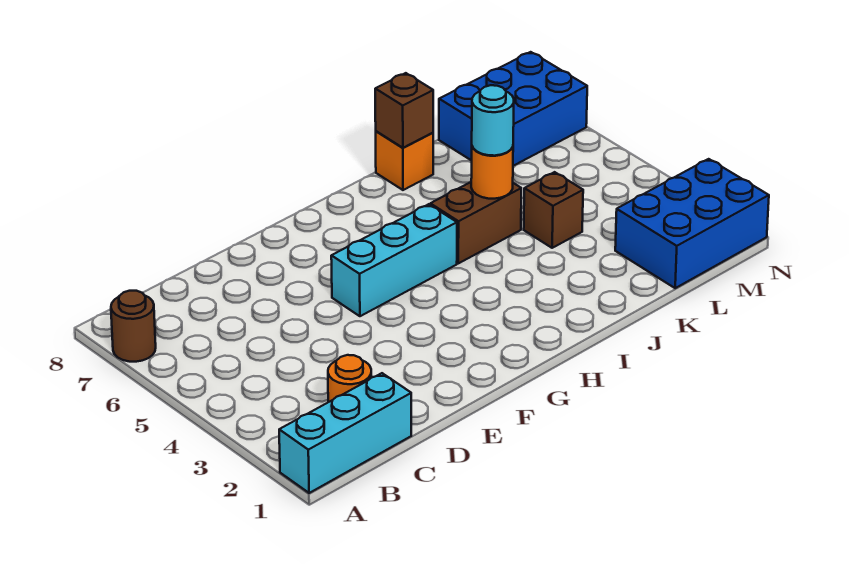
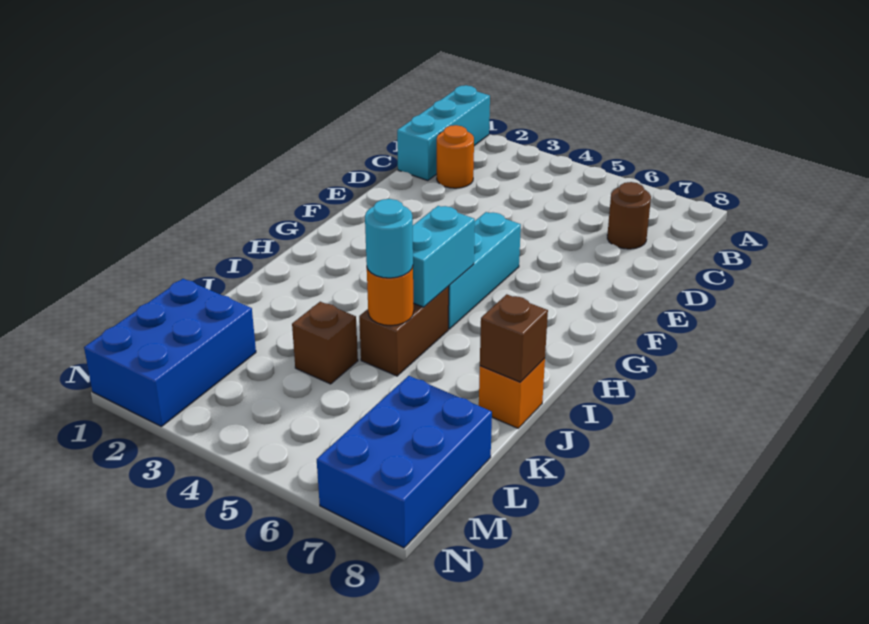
brown 1x1 round brick [111,291,156,362] -> brown 1x1 round brick moved to [607,182,651,249]
none -> cyan 1x2 brick [413,206,475,307]

